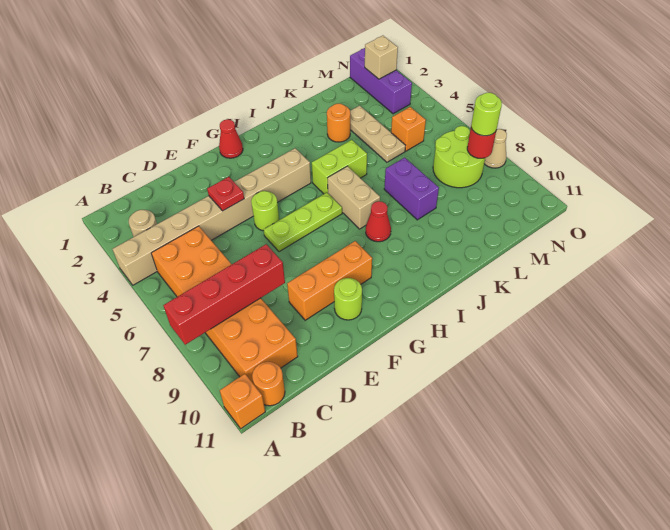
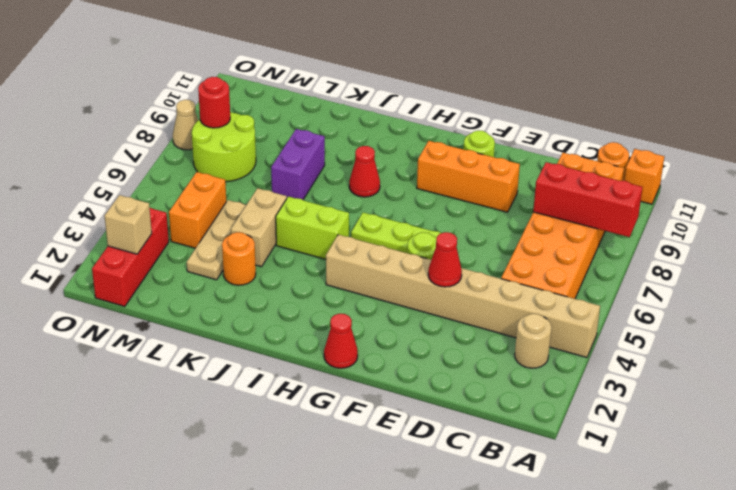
red 1x4 brick [163,244,285,345] -> red 1x3 brick [533,162,642,237]
red 1x1 plate [207,177,244,211] -> red 1x1 cone [428,232,462,287]
tan 1x2 brick [328,166,380,229] -> tan 1x2 brick moved to [231,188,287,267]
orange 1x1 brick [391,107,426,151] -> orange 1x2 brick [169,172,226,248]
purple 1x3 brick [350,48,412,114] -> red 1x3 brick [92,208,169,307]
lime 1x1 round brick [471,93,502,136] -> none

